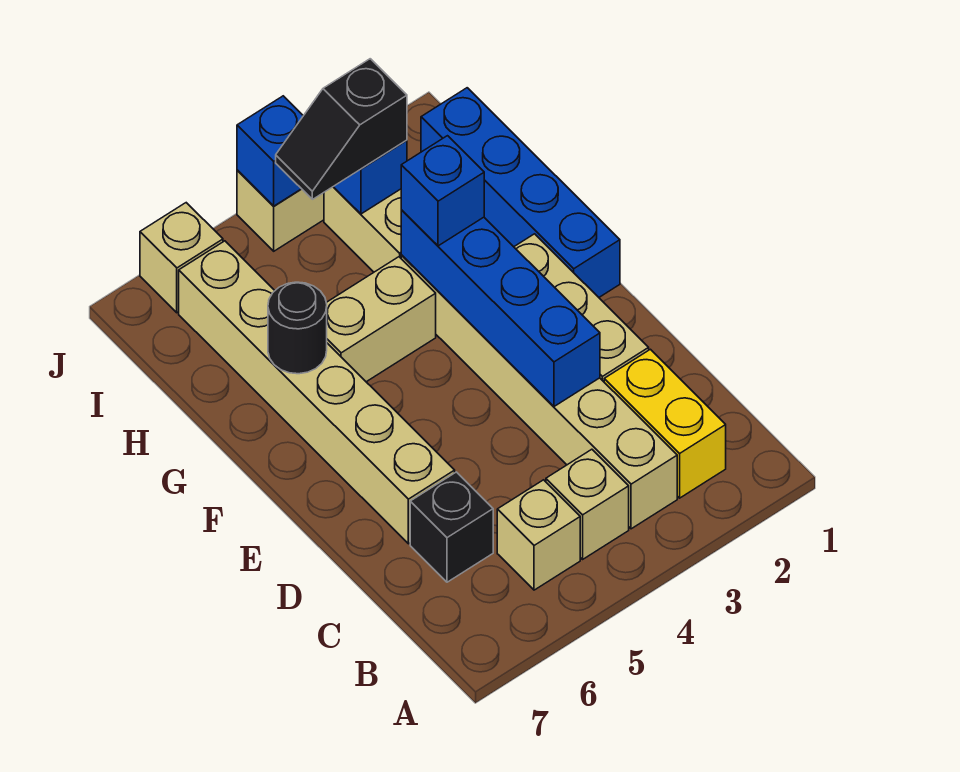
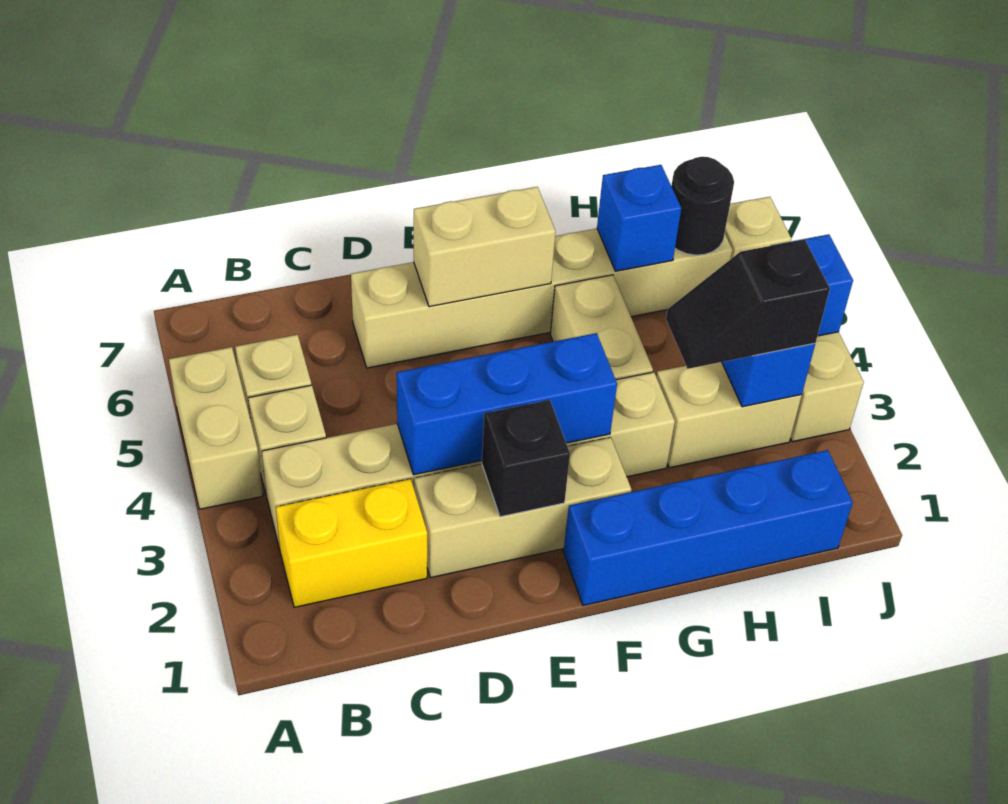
none -> tan 1x2 brick [169,347,263,509]
black 1x1 brick [410,472,493,582] -> black 1x1 brick moved to [482,400,570,517]
blue 1x4 brick [401,210,600,406] -> blue 1x3 brick [397,333,617,475]
none -> tan 1x2 brick [414,187,556,307]
blue 1x1 brick [401,136,484,246] -> blue 1x1 brick moved to [597,165,681,271]
black 1x1 round brick [268,282,327,374] -> black 1x1 round brick moved to [671,157,734,255]
black 1x2 slope [276,59,407,199] -> black 1x2 slope turned to [666,239,830,369]

